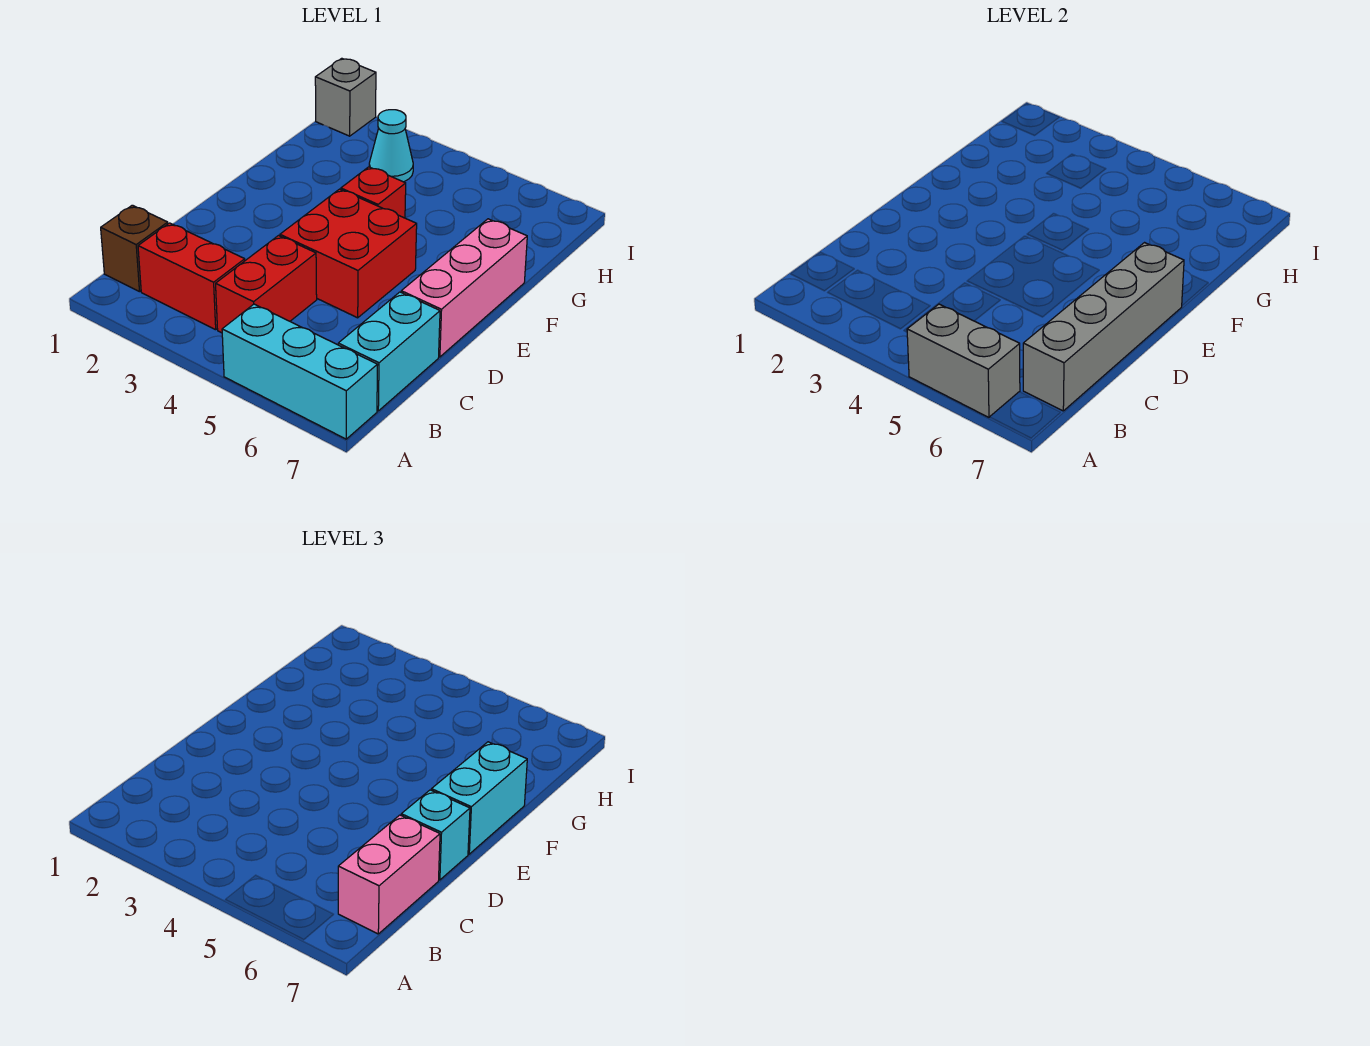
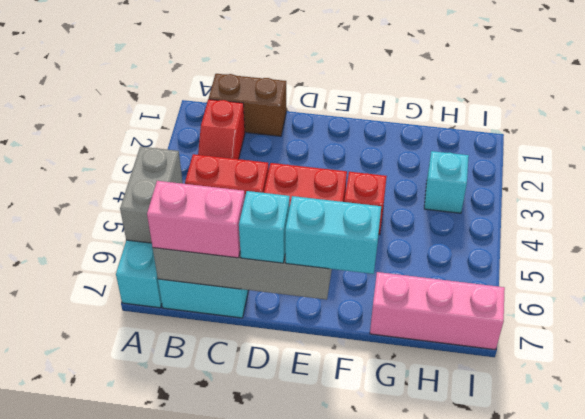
brown 1x1 brick [101,205,168,292] -> brown 1x2 brick [209,74,286,136]
red 1x2 brick [138,223,245,330] -> red 1x2 slope [198,99,245,159]
pink 1x3 brick [401,219,527,357] -> pink 1x3 brick moved to [370,272,505,350]
cyan 1x1 cone [369,110,413,182] -> cyan 1x1 brick [424,151,469,213]
grey 1x1 brick [315,58,376,136] -> none

